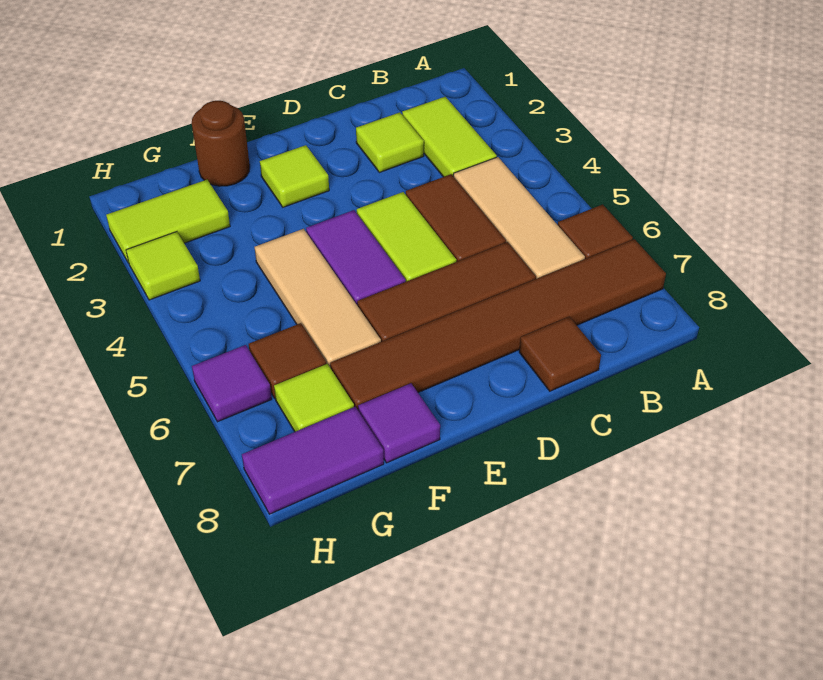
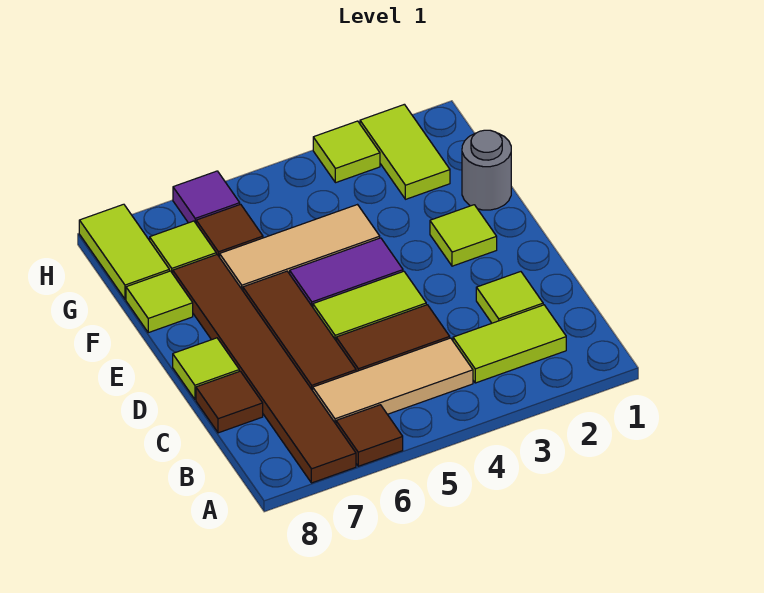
none -> lime 1x1 tile [173,338,239,399]
brown 1x1 round brick [192,101,250,186] -> grey 1x1 round brick [462,130,511,210]
purple 1x1 tile [358,383,440,463] -> lime 1x1 tile [126,271,193,333]
purple 1x2 tile [242,407,384,514] -> lime 1x2 tile [79,204,169,299]

